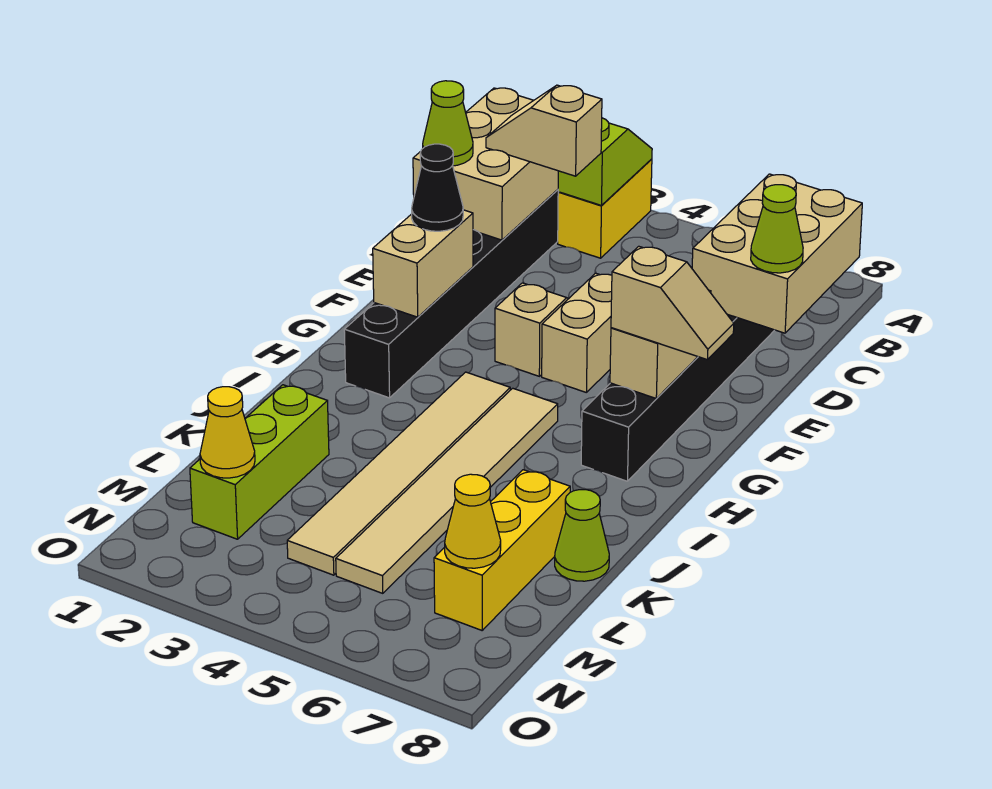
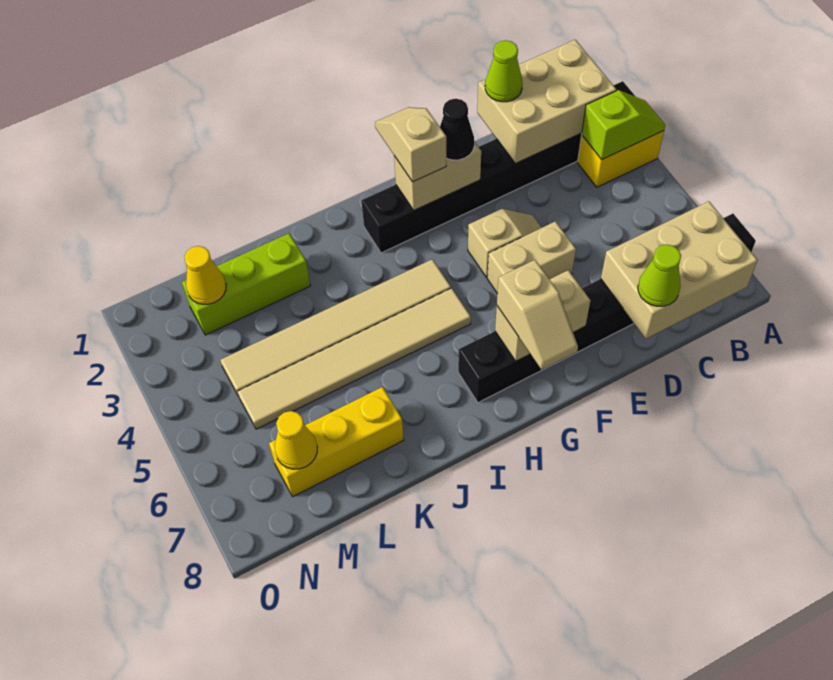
tan 1x2 slope [486,85,602,176] -> tan 1x2 slope moved to [375,107,446,182]
lime 1x1 cone [555,490,609,581] -> none

